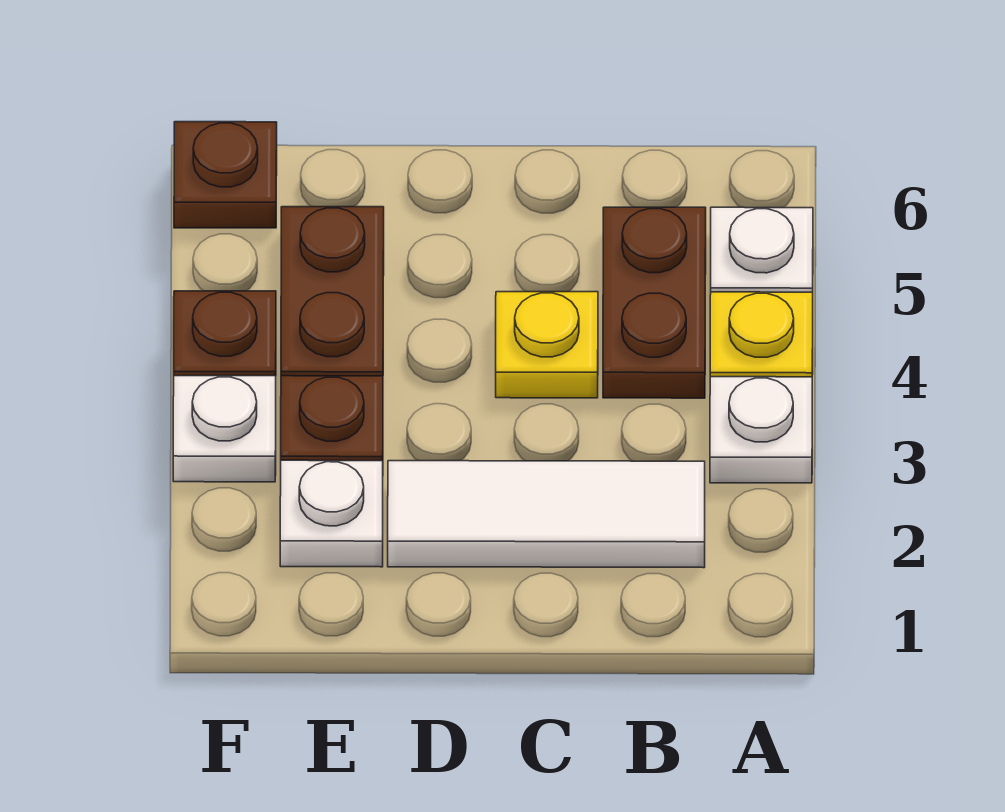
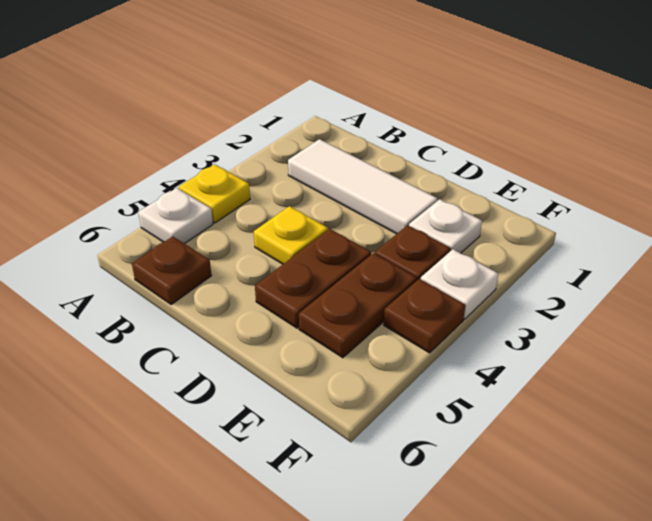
white 1x1 plate [710,377,812,483] -> none
brown 1x2 plate [603,207,706,398] -> brown 1x2 plate moved to [255,229,371,328]
brown 1x1 plate [174,122,277,228] -> brown 1x1 plate moved to [132,236,211,304]

